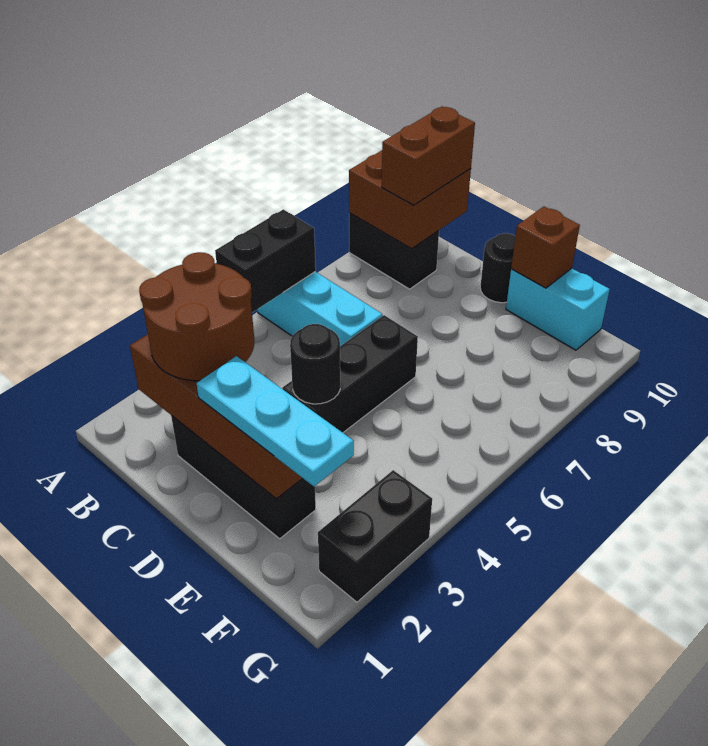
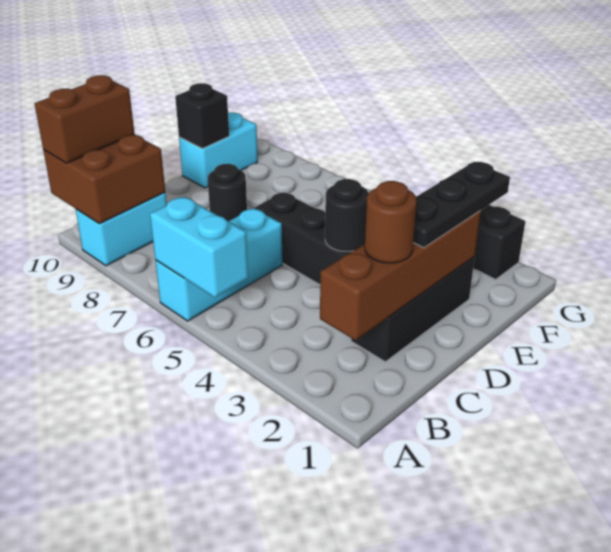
black 1x2 brick [215,209,316,312] -> cyan 1x2 brick [150,197,248,297]
black 1x2 brick [349,213,439,289] -> cyan 1x2 brick [76,193,167,266]
brown 2x2 round brick [139,252,254,381] -> brown 1x1 round brick [365,181,417,263]
brown 1x2 brick [382,107,475,205] -> brown 1x2 brick turned to [34,75,135,163]
cyan 1x3 plate [197,356,354,486] -> black 1x3 plate [413,162,510,248]
black 1x1 round brick [480,233,515,303] -> black 1x1 round brick moved to [208,164,247,221]
brown 1x1 brick [511,206,580,288] -> black 1x1 brick [175,83,229,149]

